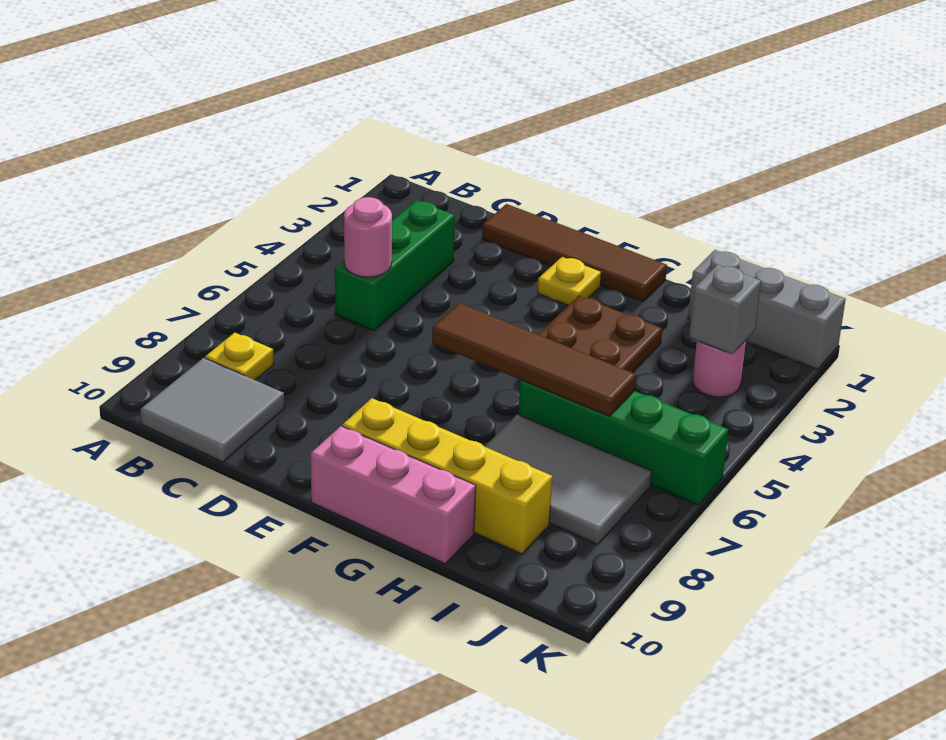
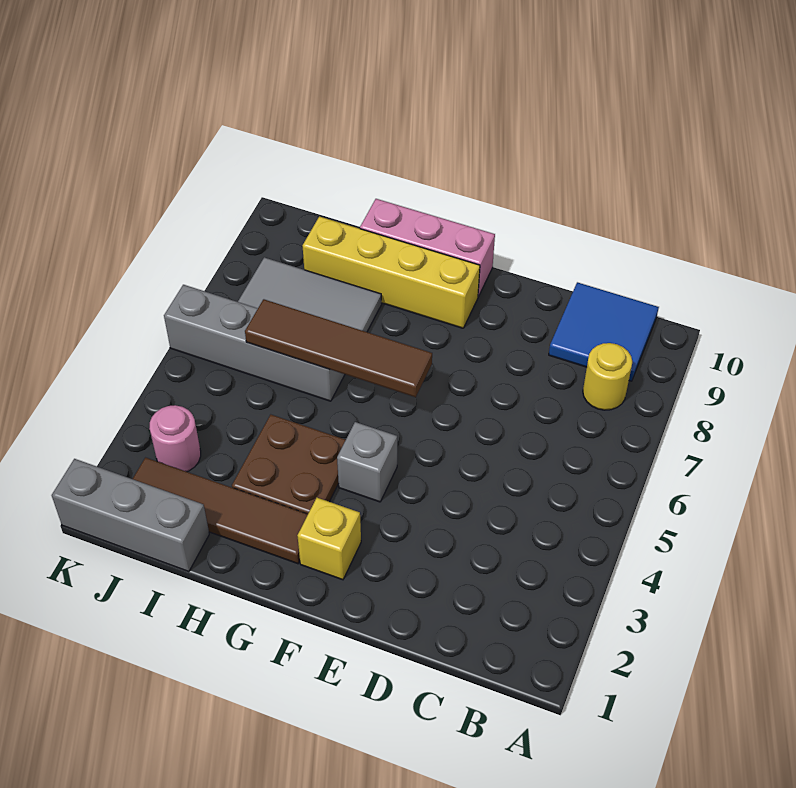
yellow 1x1 plate [205,333,274,380] -> yellow 1x1 round brick [583,343,632,410]
grey 2x2 tile [140,358,285,462] -> blue 2x2 tile [549,282,659,381]
green 1x3 brick [335,200,455,331] -> none
pink 1x1 round brick [344,197,392,277] -> none
brown 1x4 tile [482,204,667,302] -> brown 1x4 tile moved to [133,458,308,564]
yellow 1x1 plate [538,257,601,305] -> yellow 1x1 brick [297,498,361,580]
green 1x4 brick [518,380,728,505] -> grey 1x4 brick [164,285,345,401]
grey 1x1 brick [689,265,761,354] -> grey 1x1 brick moved to [337,422,397,502]

